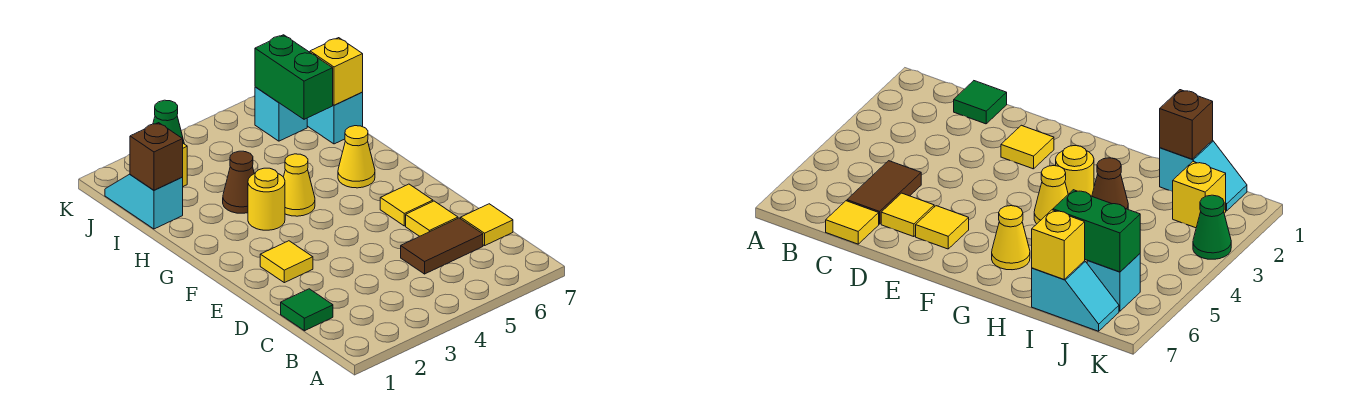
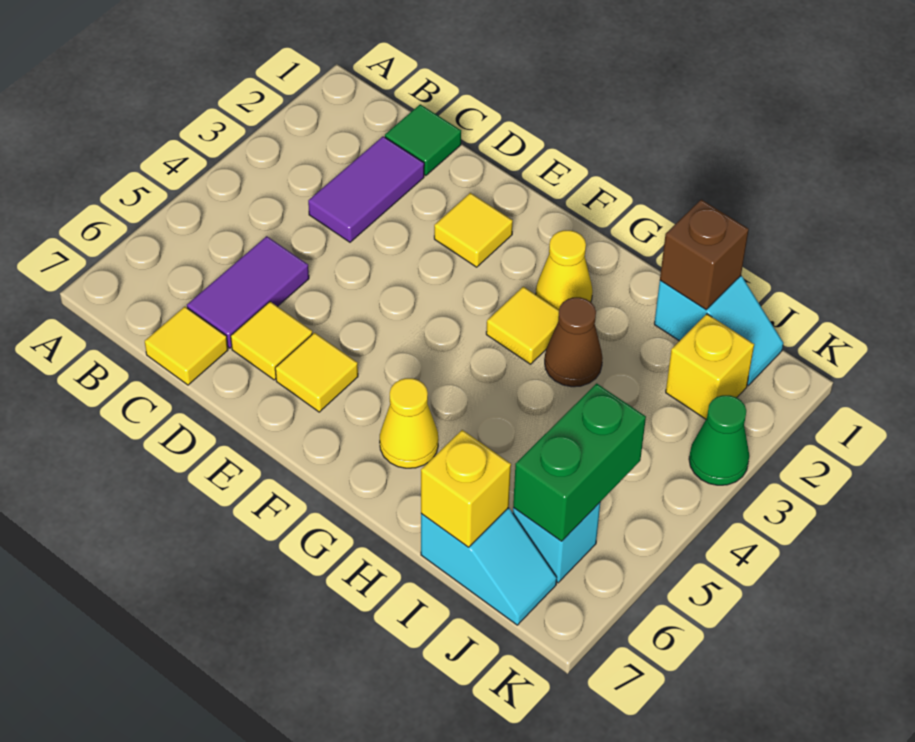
none -> purple 1x2 tile [308,136,424,242]
brown 1x2 tile [401,218,483,274] -> purple 1x2 tile [187,236,309,348]
yellow 1x1 round brick [248,168,285,230] -> yellow 1x1 tile [486,287,559,364]
yellow 1x1 cone [284,154,315,216] -> yellow 1x1 cone moved to [536,230,593,310]
green 1x2 brick [255,35,333,119] -> green 1x2 brick turned to [513,383,646,541]

